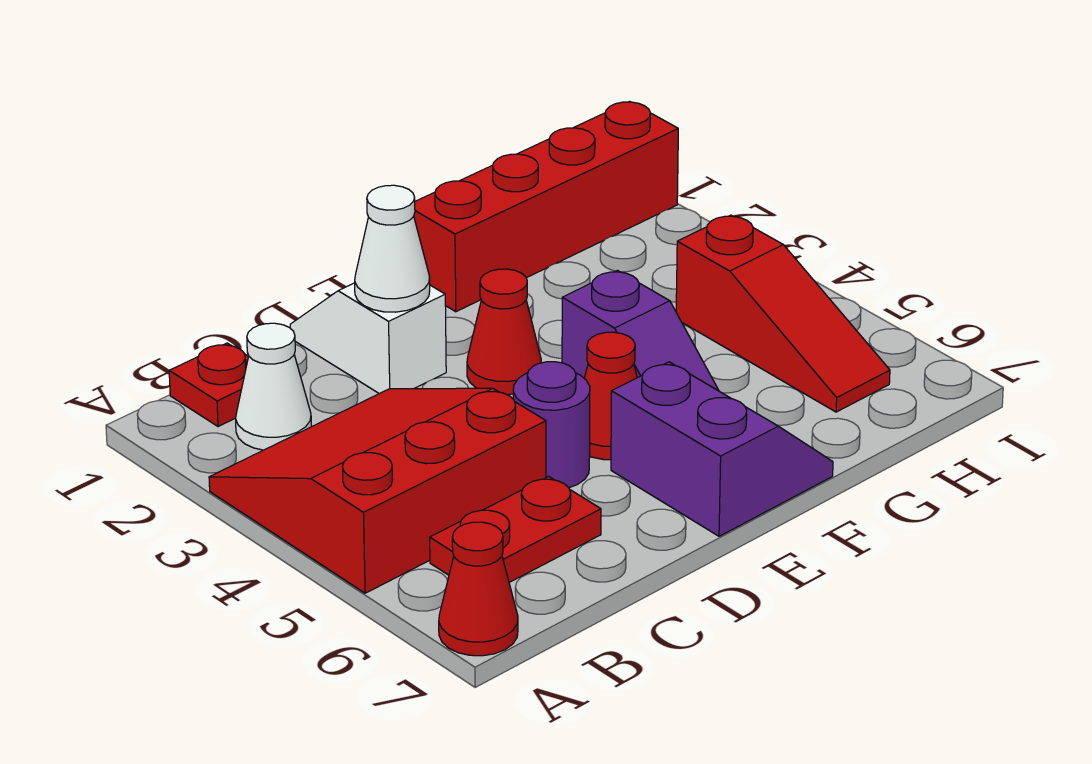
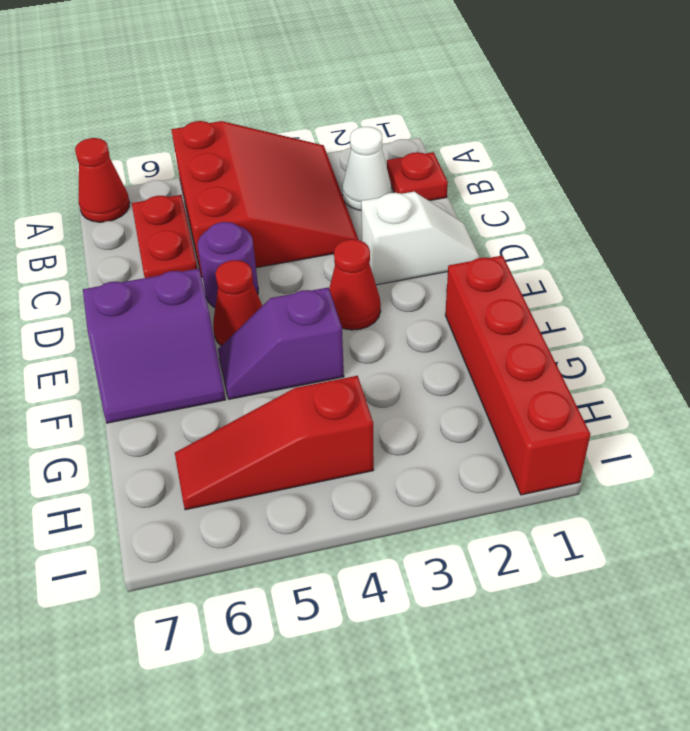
white 1x1 cone [355,185,430,312] -> none

